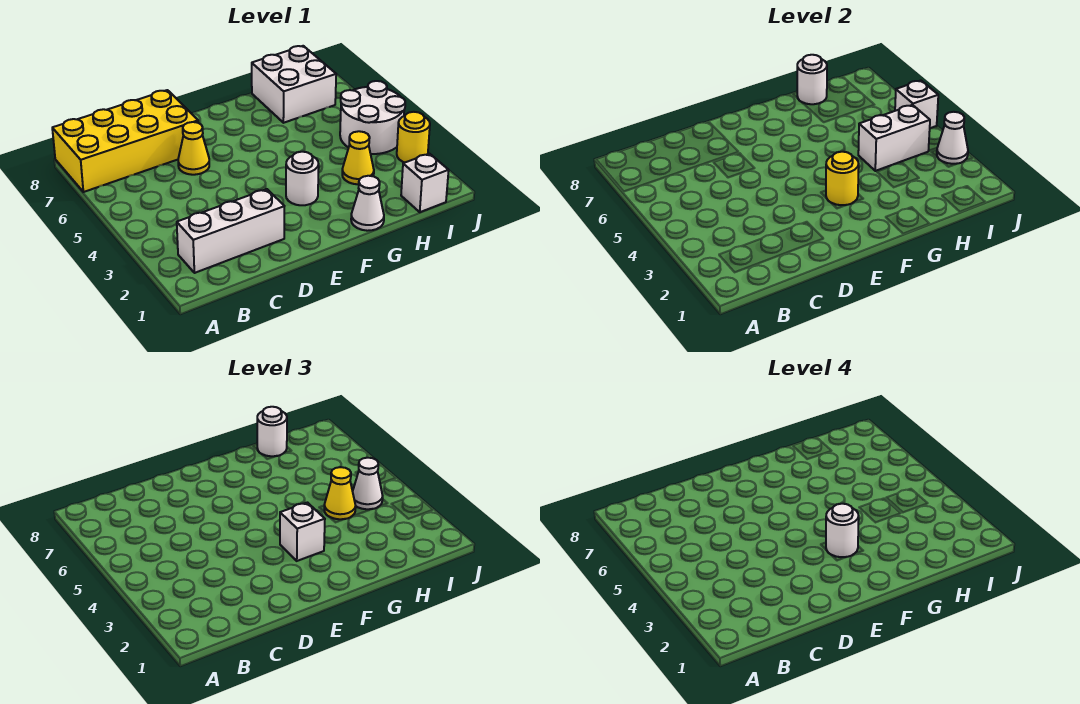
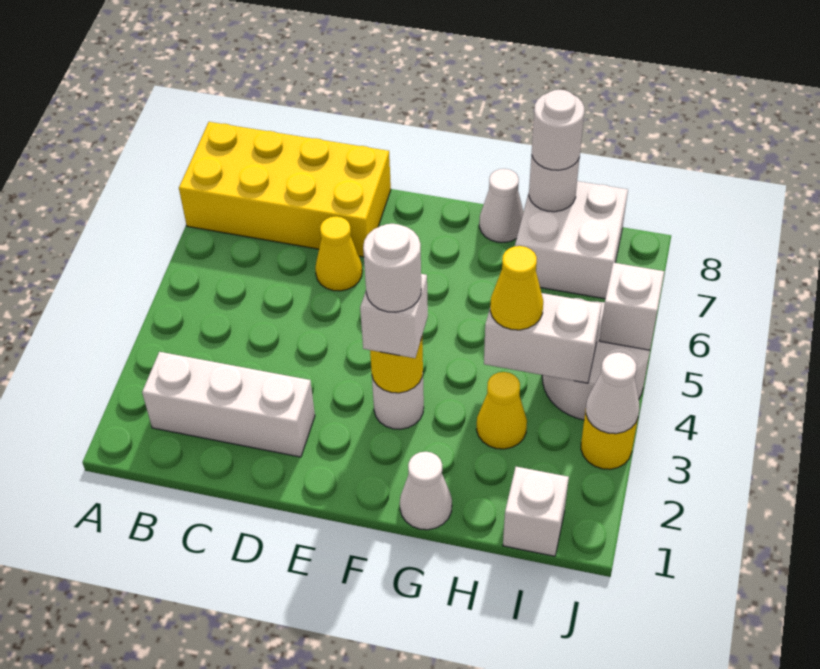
white 1x1 cone [353,458,383,509] -> white 1x1 cone moved to [479,169,523,242]

